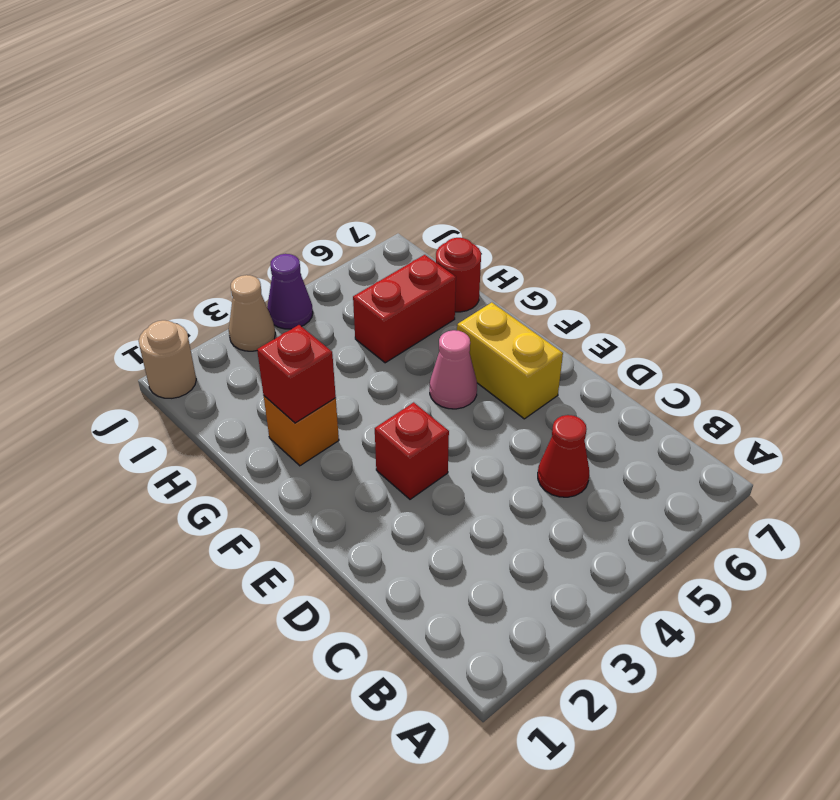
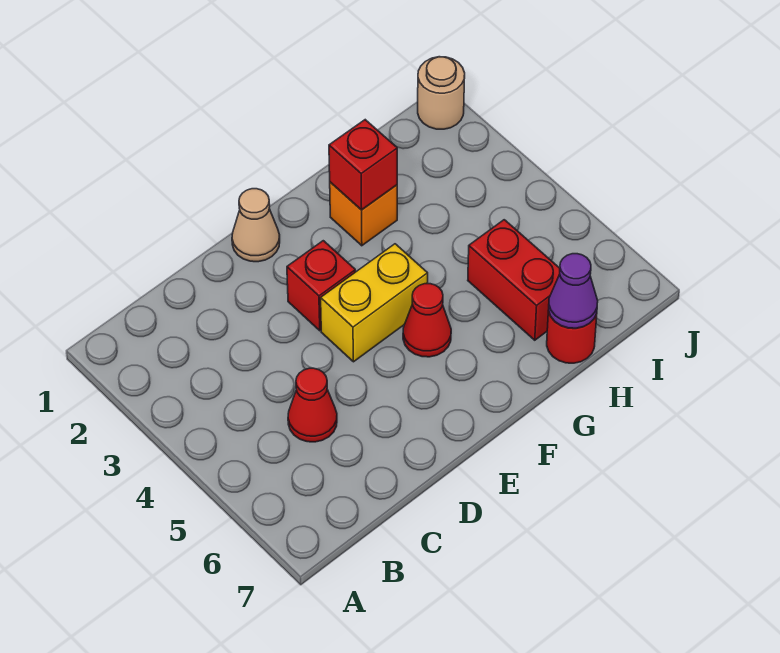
yellow 1x2 brick [457,302,563,419] -> yellow 1x2 brick moved to [321,244,428,362]
pink 1x1 cone [430,330,477,409] -> red 1x1 cone [403,284,451,357]
tan 1x1 cone [229,275,275,351] -> tan 1x1 cone moved to [232,189,280,262]
purple 1x1 cone [267,254,313,329] -> purple 1x1 cone moved to [549,254,598,328]

